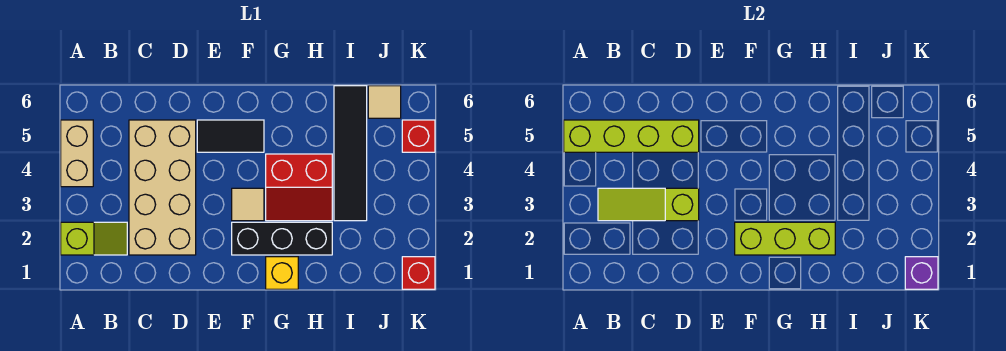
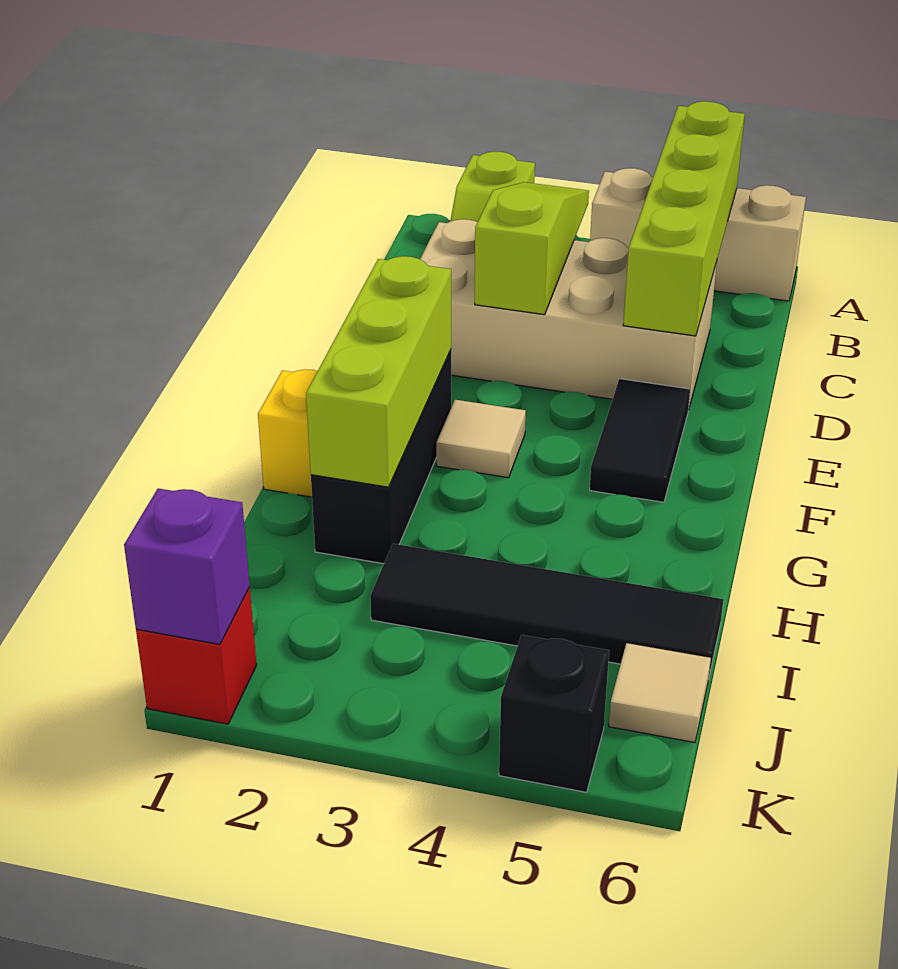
tan 1x2 brick [61,120,93,187] -> tan 1x3 brick [590,168,806,301]
red 2x2 slope [266,154,332,221] -> none
red 1x1 brick [402,120,435,152] -> black 1x1 brick [499,635,609,792]

